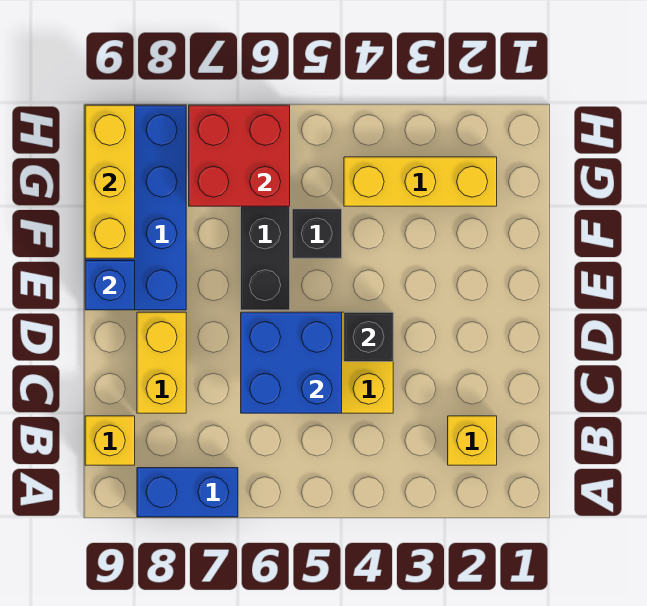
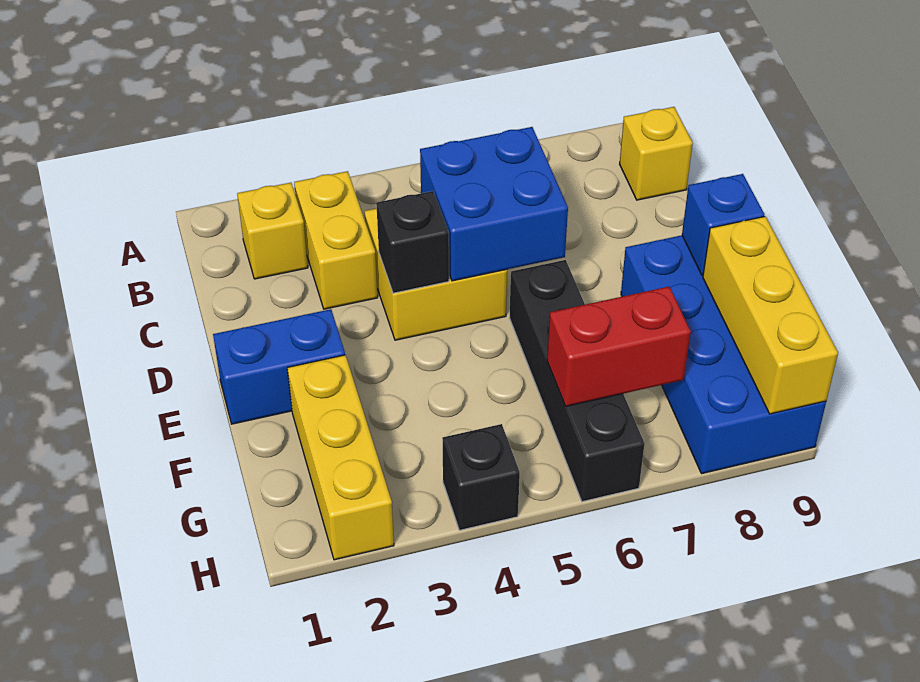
blue 1x2 brick [137,468,238,517] -> blue 1x2 brick moved to [213,309,345,424]
yellow 1x2 brick [137,312,186,413] -> yellow 1x2 brick moved to [294,171,378,309]
black 1x1 brick [292,209,342,258] -> black 1x1 brick moved to [442,424,520,530]
yellow 1x3 brick [344,157,497,206] -> yellow 1x3 brick turned to [287,355,394,560]
red 2x2 brick [189,105,290,206] -> red 1x2 brick [547,287,691,406]

